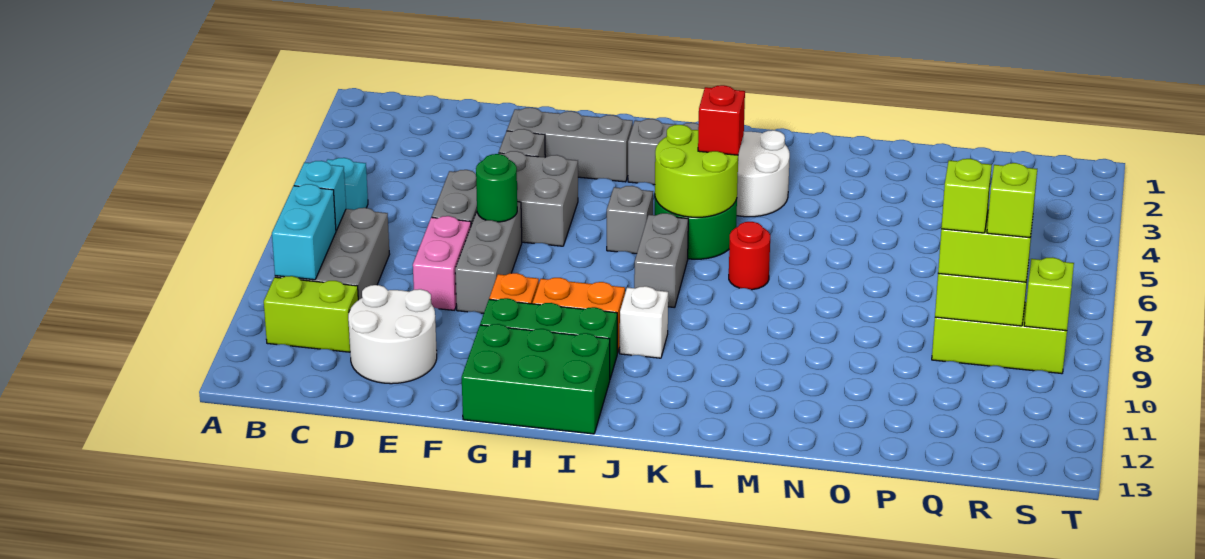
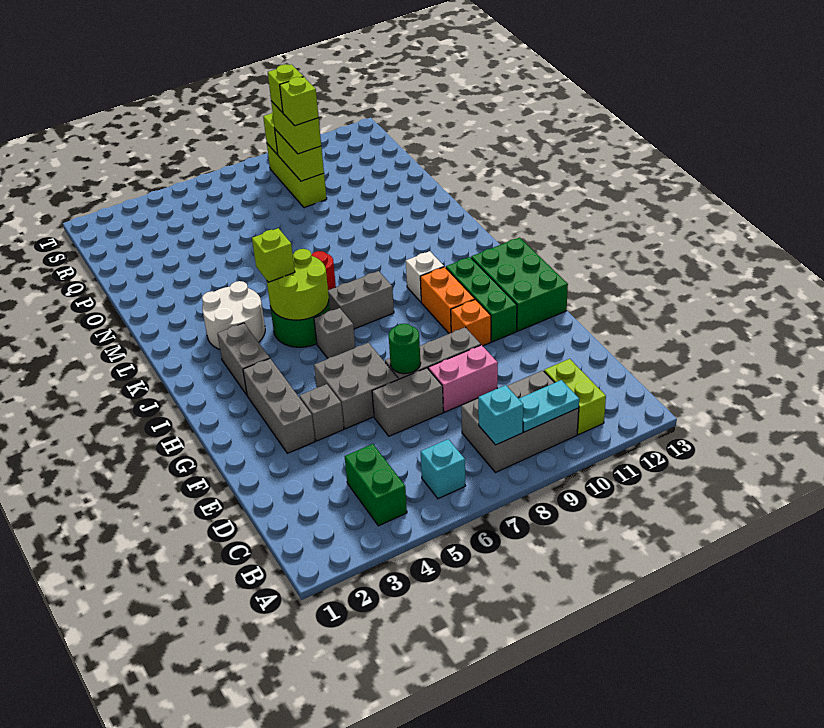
none -> green 1x2 brick [345,444,407,526]
cyan 1x2 brick [272,184,336,280] -> cyan 1x2 plate [519,380,579,432]
white 2x2 round brick [348,285,437,384] -> none
red 1x1 brick [698,85,745,155] -> lime 1x1 brick [252,228,295,282]

